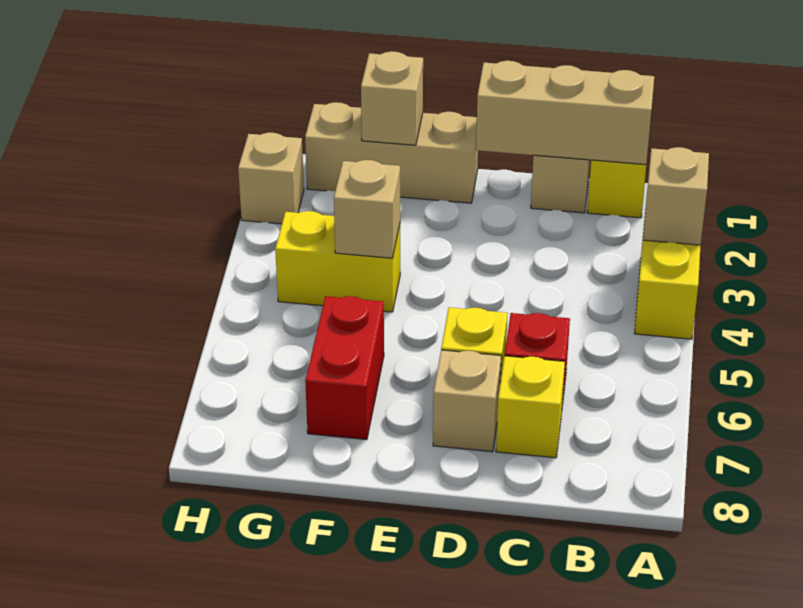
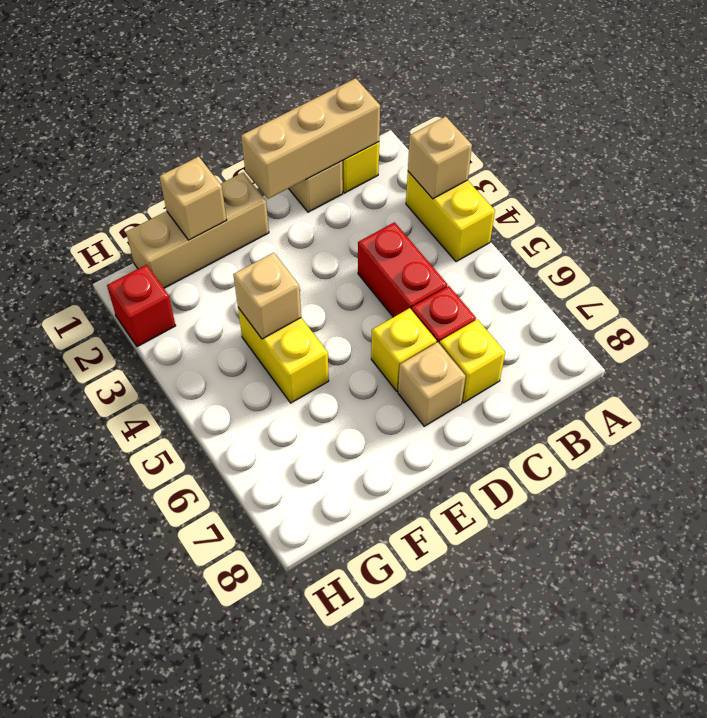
yellow 1x2 brick [275,211,400,312] -> yellow 1x2 brick turned to [238,308,329,403]
red 1x2 brick [305,296,384,440] -> red 1x2 brick moved to [358,222,447,317]
tan 1x1 brick [238,132,304,224] -> red 1x1 brick [107,265,176,347]

